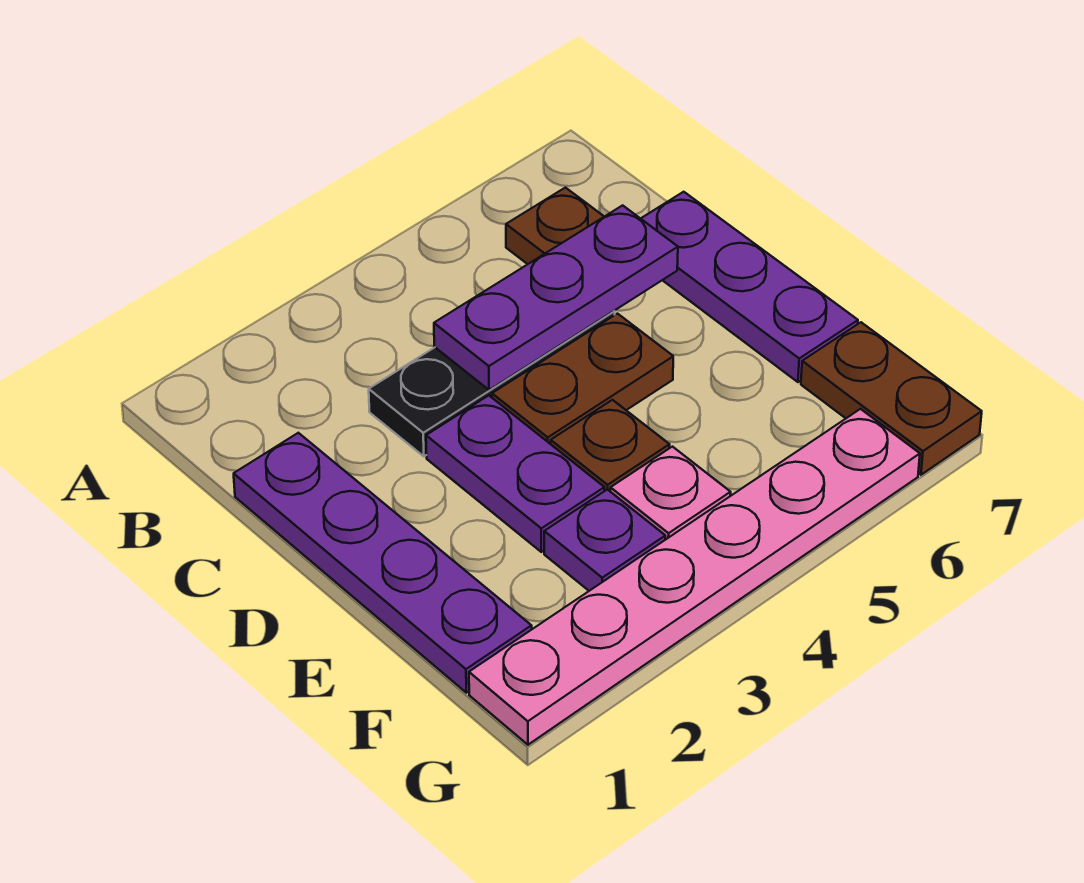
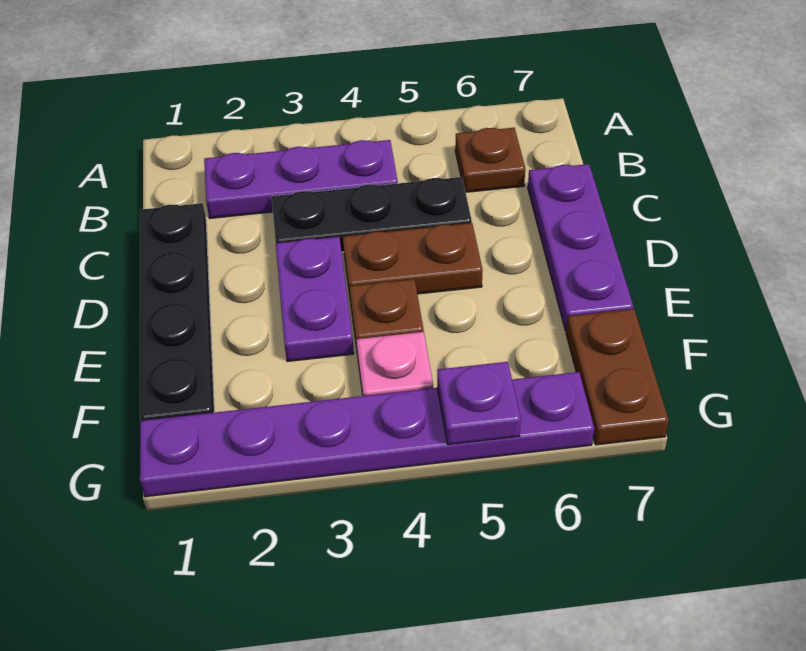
purple 1x4 plate [234,433,532,693] -> black 1x4 plate [140,203,214,421]
purple 1x3 plate [434,205,678,390] -> purple 1x3 plate moved to [204,140,398,218]
purple 1x1 plate [544,489,665,591] -> purple 1x1 plate moved to [437,362,521,445]
pink 1x6 plate [469,409,920,745] -> purple 1x6 plate [140,372,594,497]

